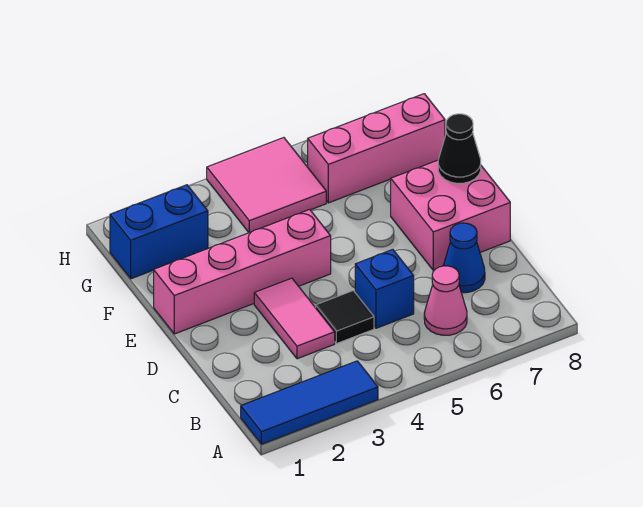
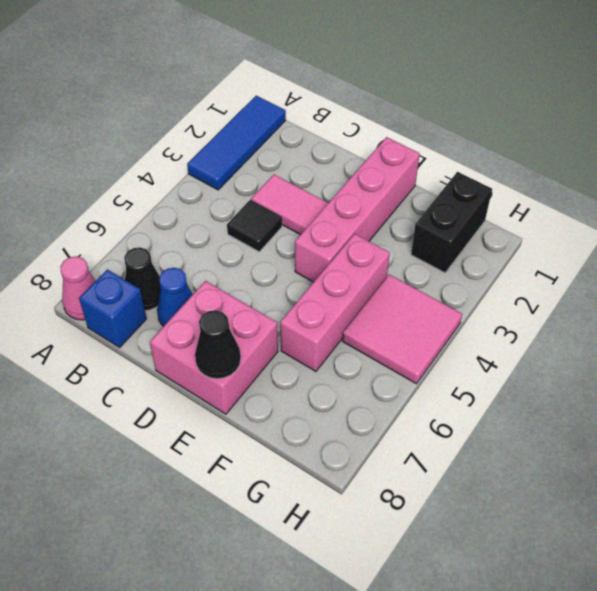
pink 1x1 cone [424,266,467,335] -> pink 1x1 cone moved to [60,256,95,320]
none -> black 1x1 cone [124,247,161,311]
blue 1x1 brick [355,250,414,328] -> blue 1x1 brick moved to [79,269,146,347]
blue 1x2 brick [110,185,208,279] -> black 1x2 brick [411,172,492,273]
pink 1x3 brick [308,94,445,203] -> pink 1x3 brick moved to [280,234,390,371]

